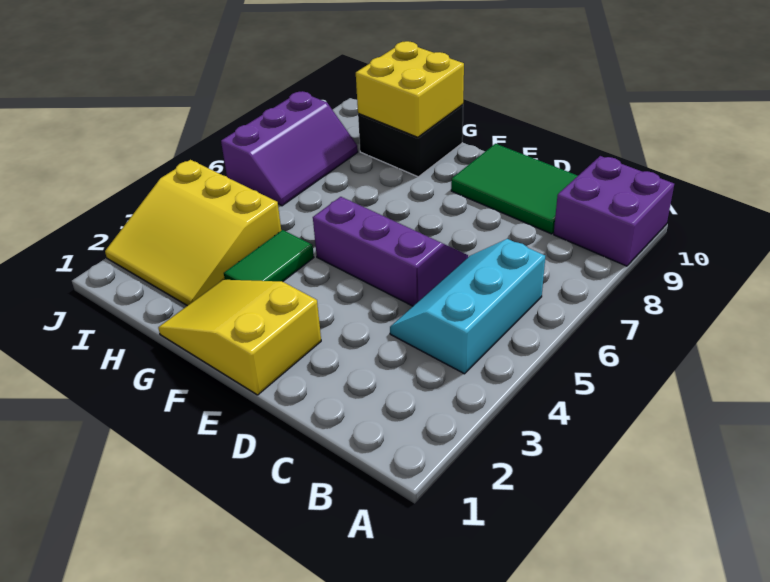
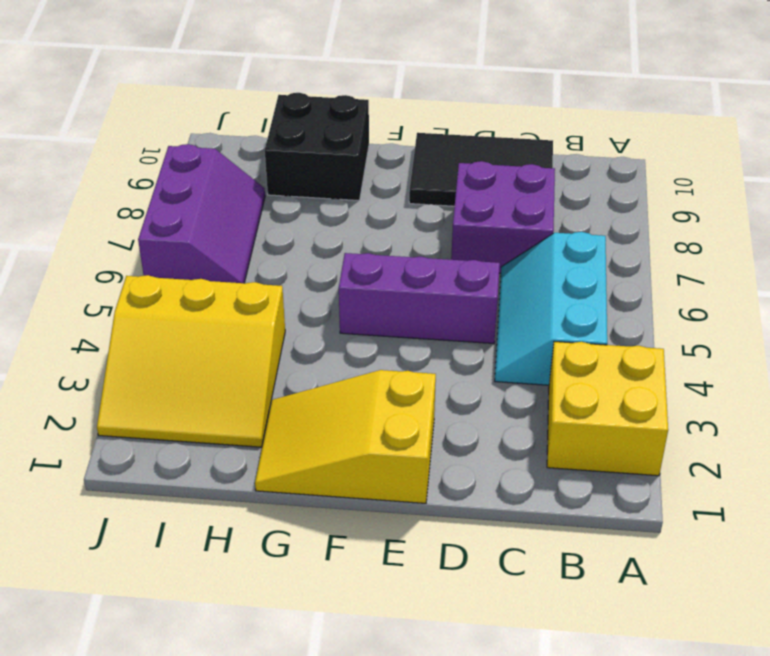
purple 2x2 brick [554,156,674,266] -> purple 2x2 brick moved to [451,161,555,273]
green 2x3 tile [451,144,578,234] -> black 2x3 tile [409,133,553,206]
green 1x2 tile [224,230,314,282] -> none
yellow 2x2 brick [356,41,464,137] -> yellow 2x2 brick moved to [547,342,668,476]

